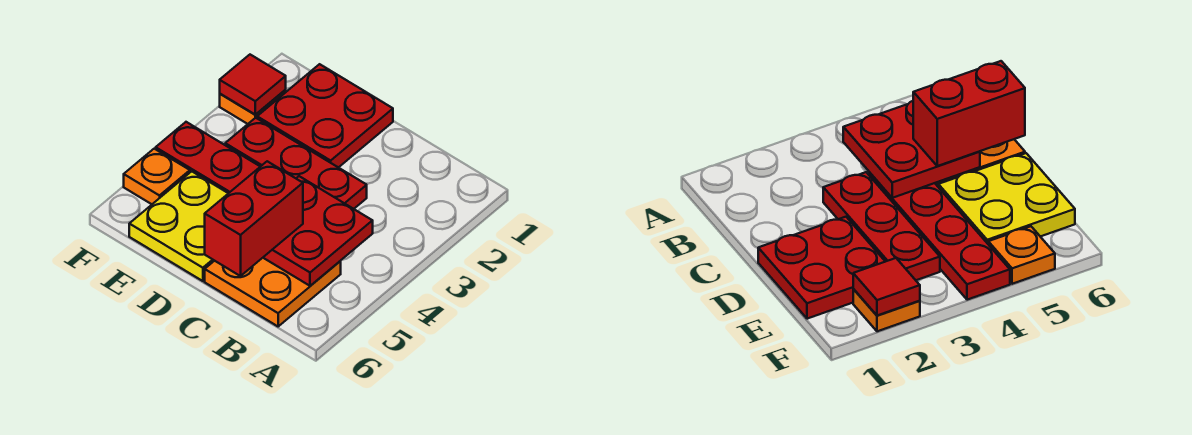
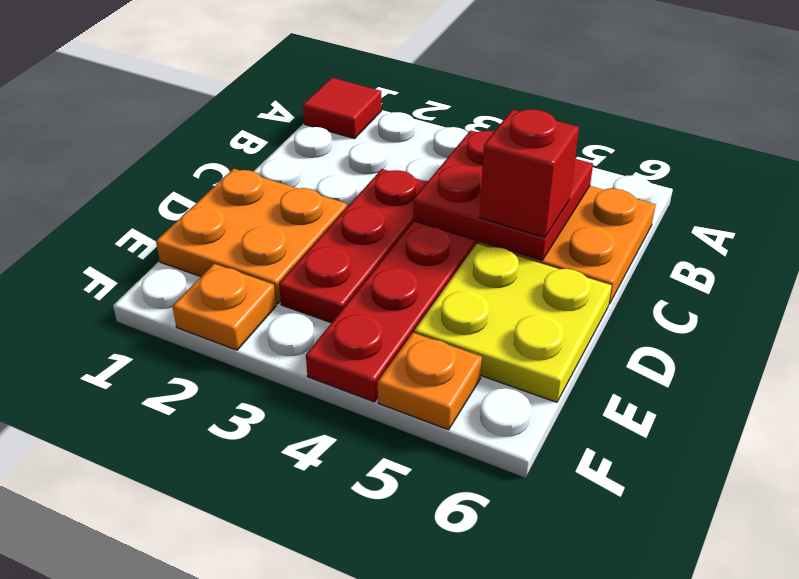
red 1x2 brick [205,161,303,276] -> red 1x1 brick [479,109,579,237]
red 2x2 plate [257,64,393,168] -> orange 2x2 plate [156,169,347,304]
red 1x1 tile [220,55,286,114] -> red 1x1 tile moved to [303,78,382,139]

